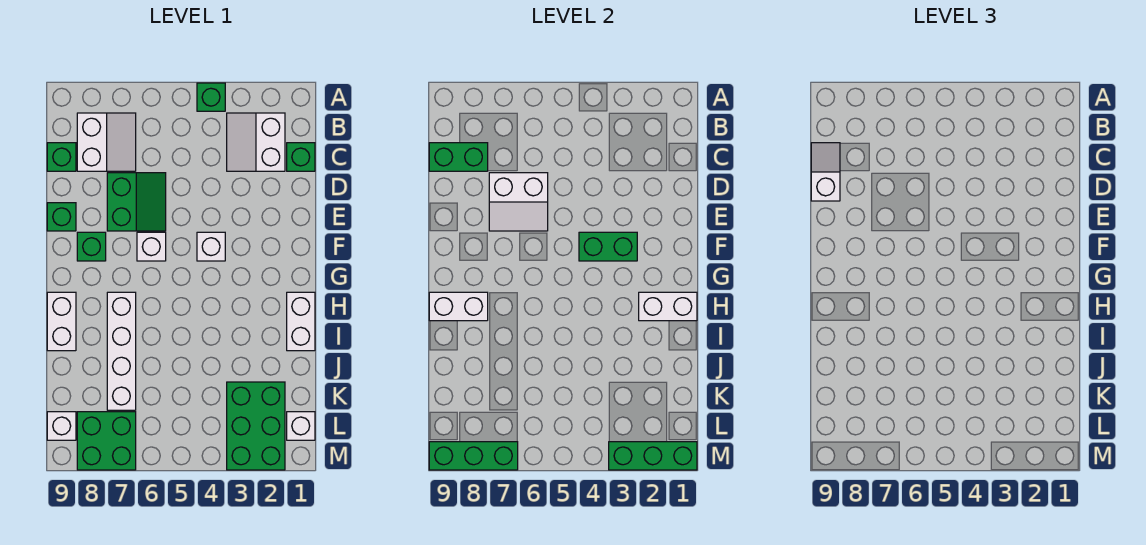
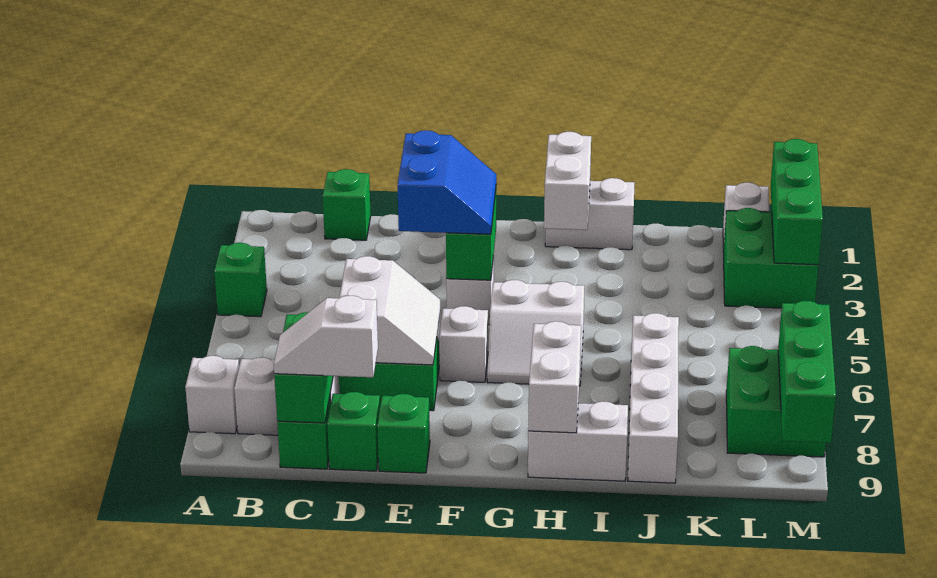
white 2x2 slope [227,113,285,171] -> white 2x2 slope moved to [487,280,584,386]
none -> blue 2x2 slope [397,130,496,234]
green 1x1 brick [77,232,106,261] -> green 1x1 brick moved to [327,392,380,471]
white 1x4 brick [107,292,136,410] -> white 1x4 brick turned to [628,313,679,483]
green 2x3 brick [227,382,285,470] -> green 2x2 brick [723,208,819,308]
white 1x1 brick [47,412,76,440] -> white 1x1 brick moved to [185,356,239,434]

